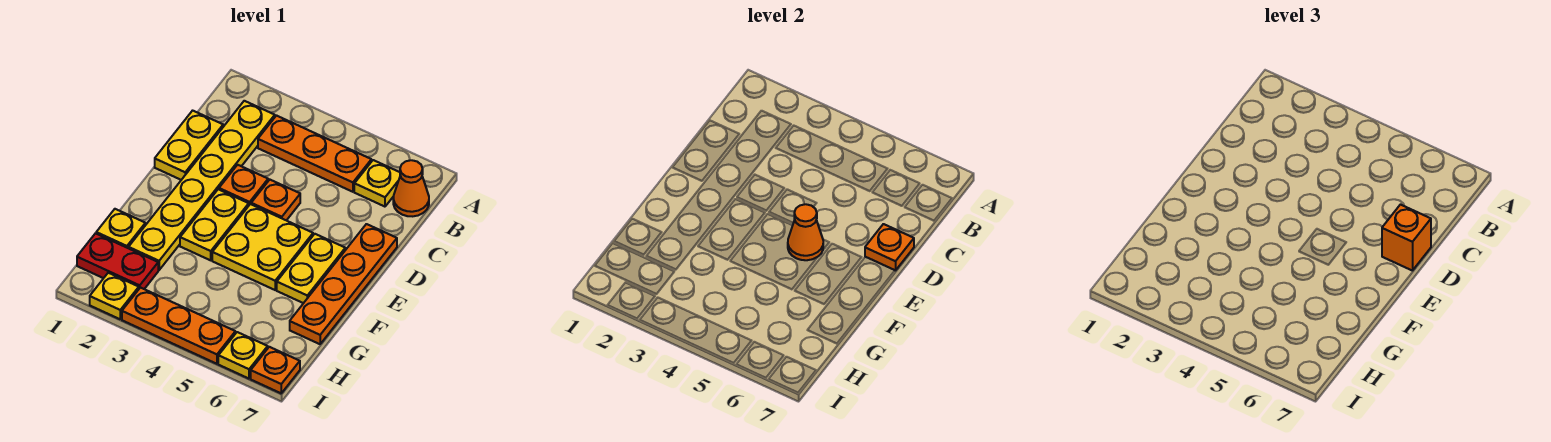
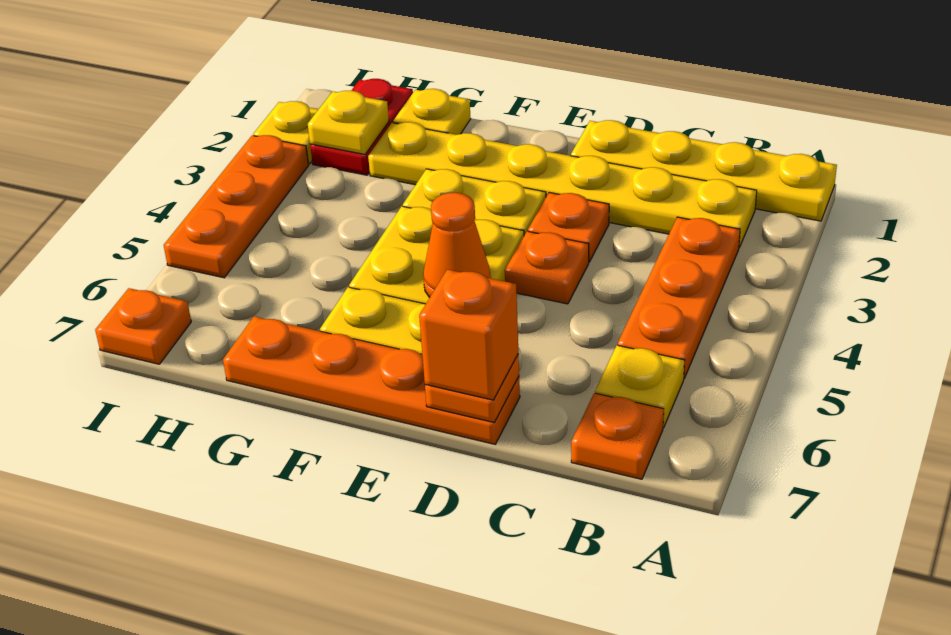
orange 1x1 cone [393,160,429,216] -> orange 1x1 plate [571,393,664,479]
yellow 1x2 plate [155,111,223,180] -> yellow 1x4 plate [571,120,837,221]
yellow 1x1 plate [218,332,268,379] -> yellow 1x1 plate moved to [308,91,389,154]

